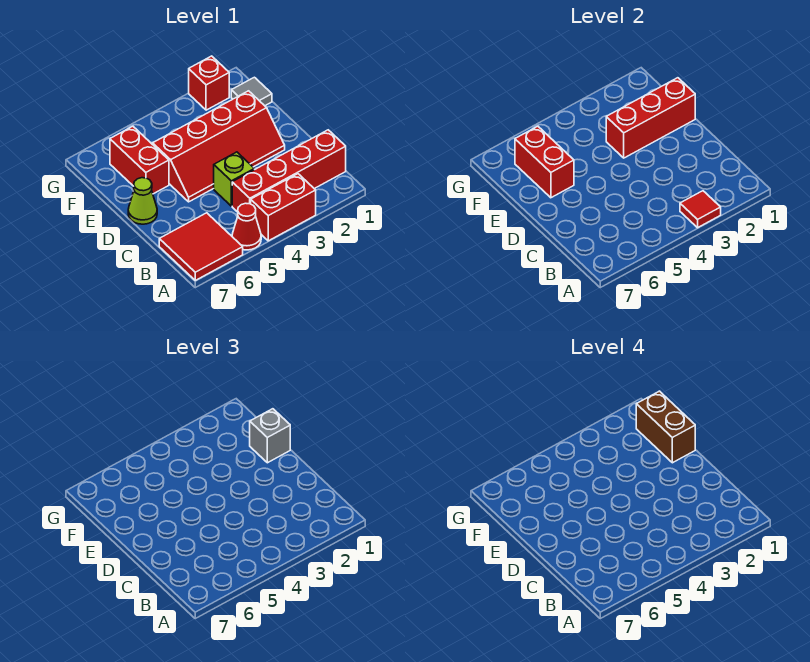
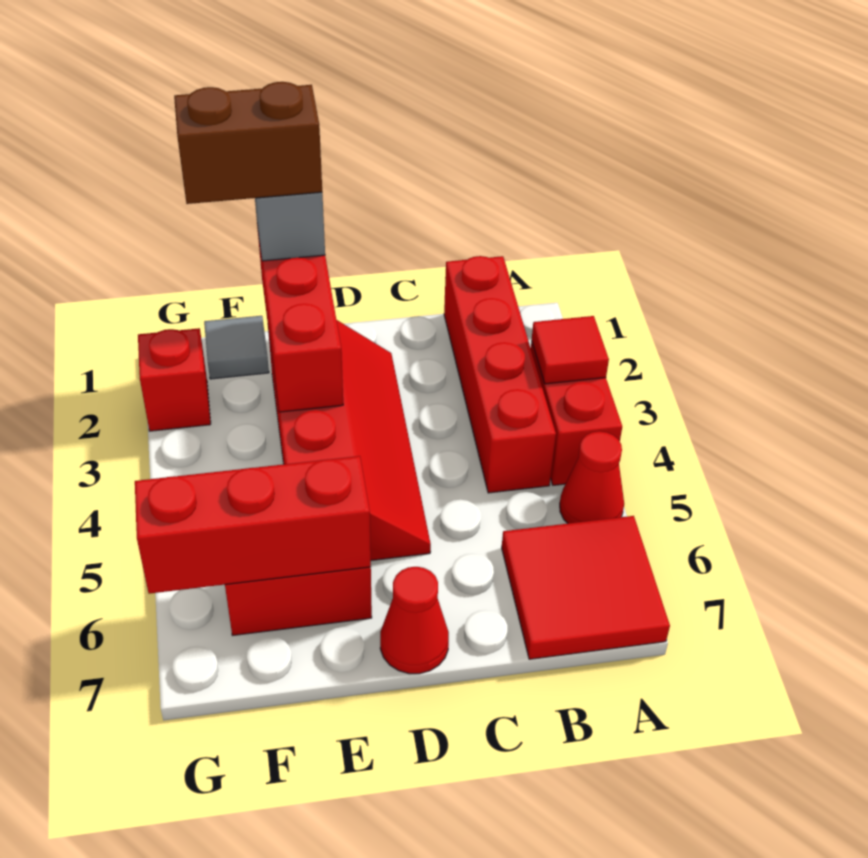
lime 1x1 brick [214,152,254,206] -> none
lime 1x1 cone [128,178,157,224] -> red 1x1 cone [380,567,449,674]
red 1x2 brick [515,126,574,198] -> red 1x3 brick [135,456,371,594]

